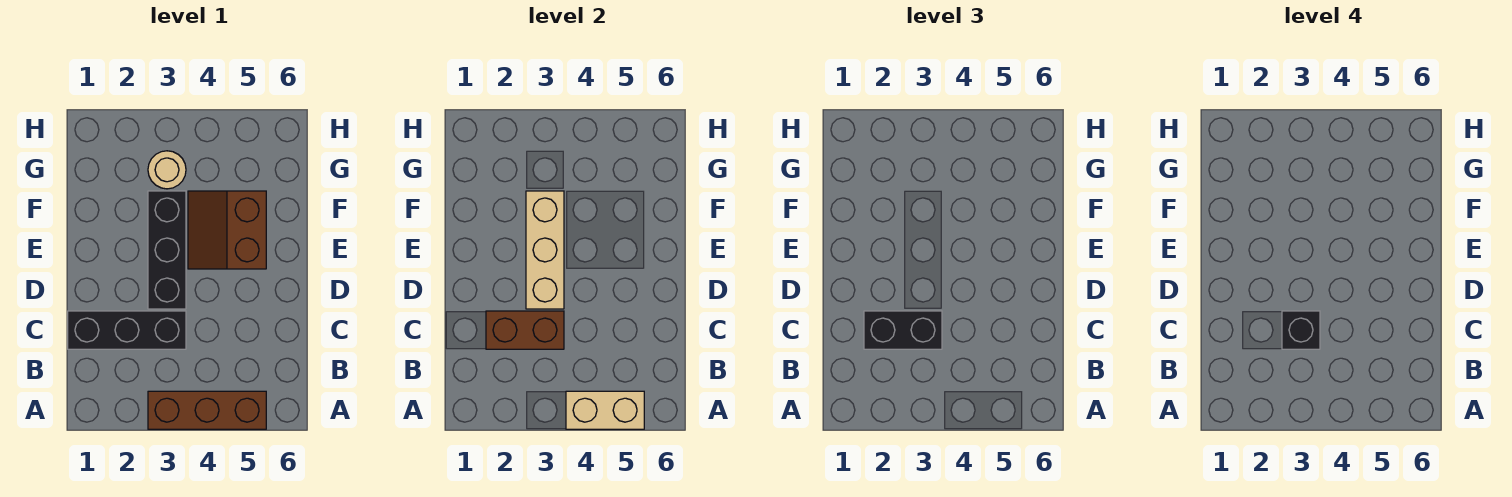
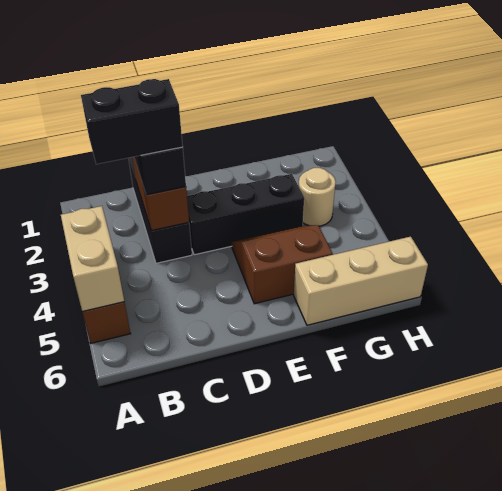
black 1x1 brick [1282,311,1320,349] -> black 1x2 brick [81,79,183,164]
tan 1x3 brick [526,191,564,309] -> tan 1x3 brick moved to [294,237,428,325]

